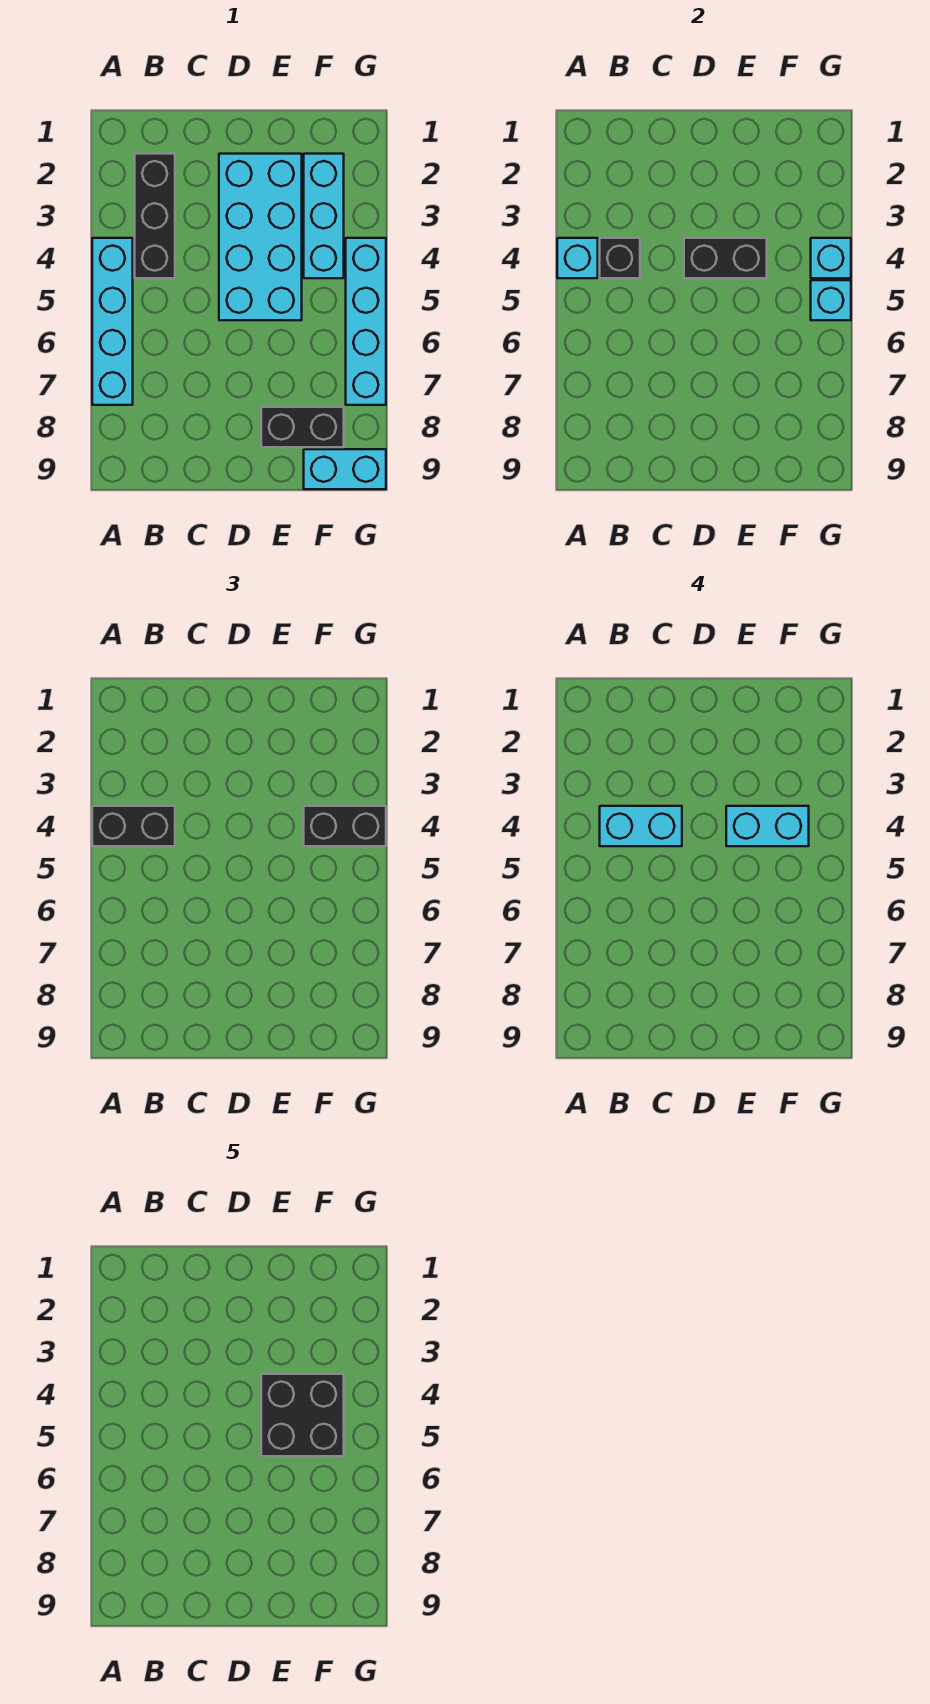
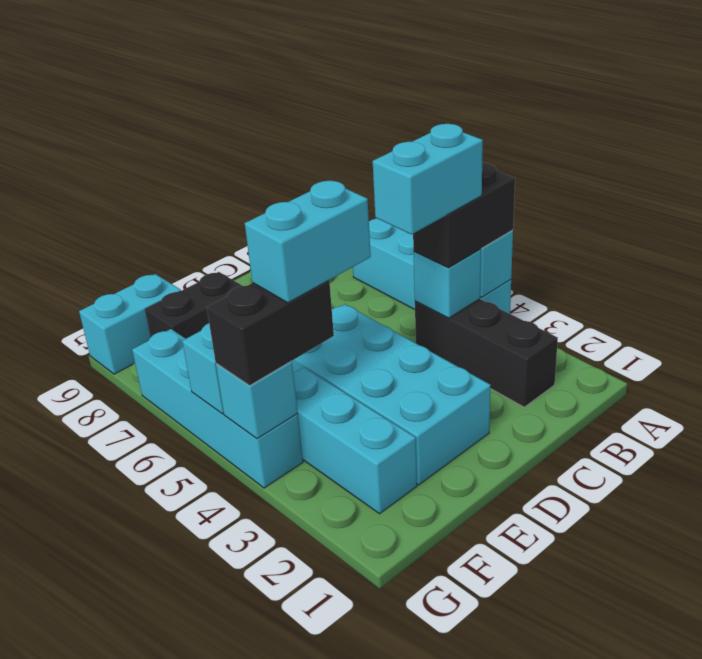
black 1x1 brick [600,238,640,278] -> cyan 1x1 brick [413,249,481,318]
black 1x2 brick [684,238,767,278] -> none
black 2x2 brick [261,1374,344,1456] -> none

